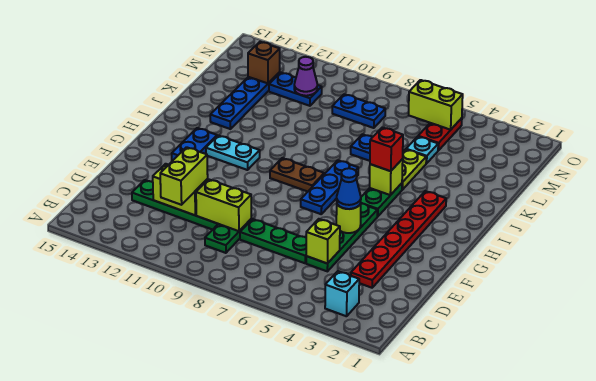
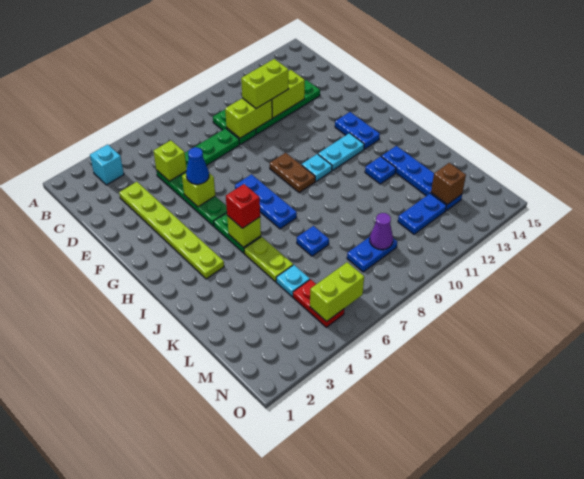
lime 1x2 brick [160,147,208,205] -> lime 1x2 brick turned to [241,59,289,108]
red 1x6 plate [351,191,446,288] -> lime 1x6 plate [119,182,224,279]
lime 1x1 round brick [336,204,361,233] -> lime 1x1 brick [182,173,215,207]
brown 1x2 plate [270,158,324,192] -> brown 1x2 plate turned to [270,153,315,193]
none -> cyan 1x1 plate [302,154,332,181]
none -> blue 1x1 plate [365,156,396,184]
purple 1x1 cone [294,57,317,96] -> purple 1x1 cone moved to [370,213,393,250]

